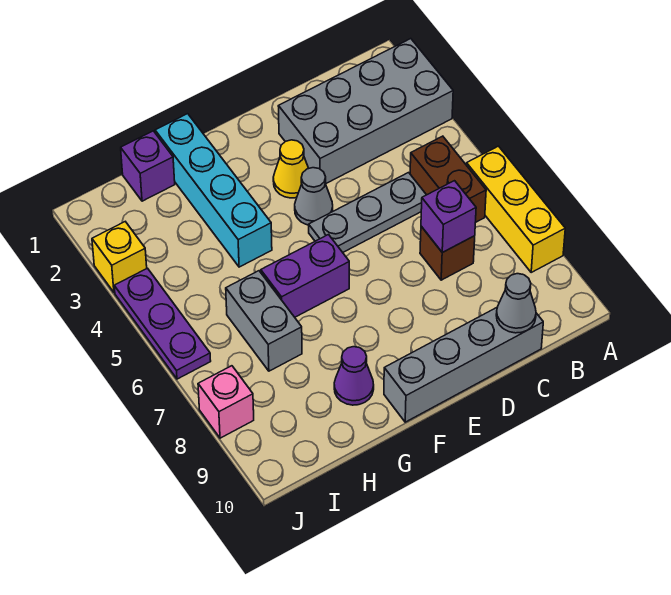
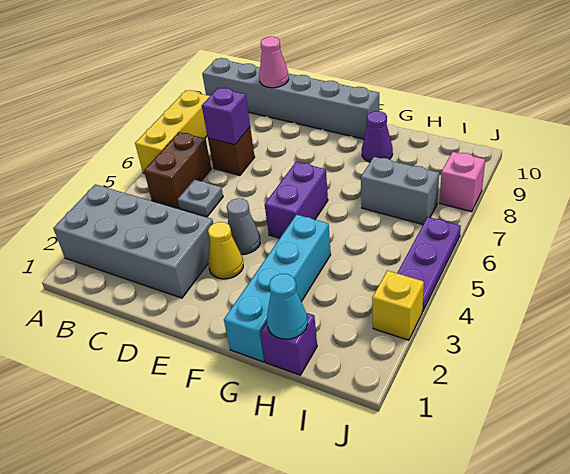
grey 1x3 plate [309,173,426,252] -> grey 1x1 plate [178,180,223,217]
grey 1x4 brick [384,308,543,422] -> grey 1x6 brick [202,58,379,139]
grey 1x1 cone [496,274,536,333] -> pink 1x1 cone [259,37,289,88]
purple 1x2 brick [261,235,349,317] -> purple 1x2 brick turned to [265,162,328,238]
none -> cyan 1x1 cone [267,274,308,339]
grey 1x2 brick [226,271,302,371] -> grey 1x2 brick turned to [361,157,439,224]

